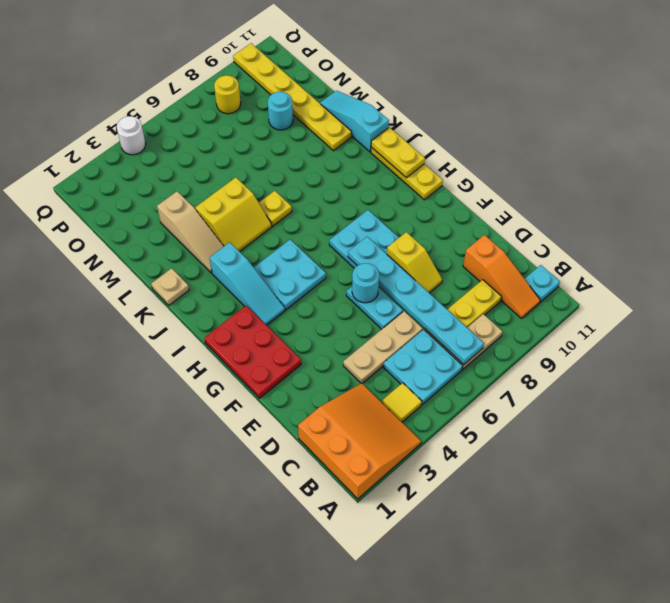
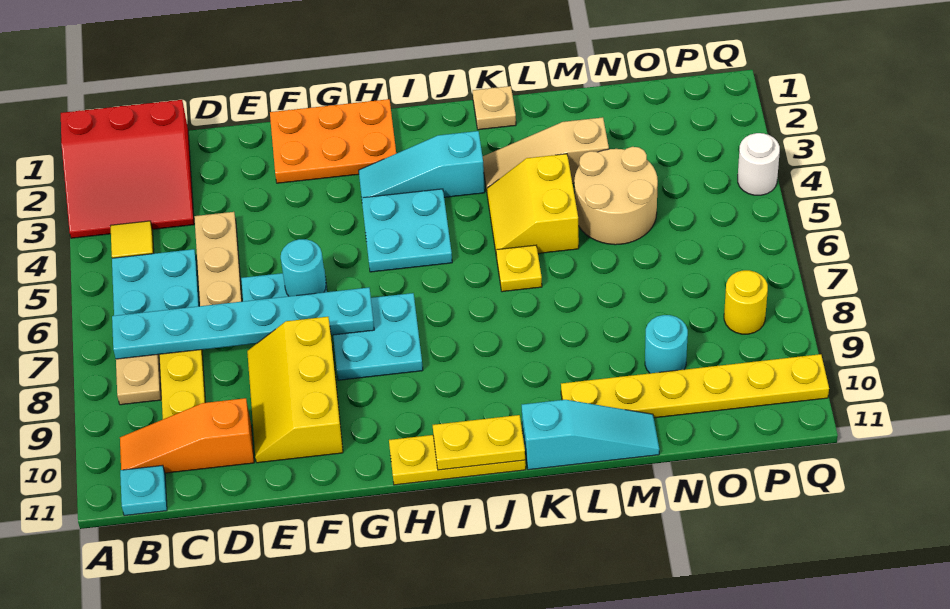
orange 3x3 slope [298,383,421,499] -> red 3x3 slope [61,100,194,238]
yellow 1x2 slope [387,232,442,293] -> yellow 2x3 slope [247,317,343,463]
red 2x3 plate [204,305,301,398] -> orange 2x3 plate [270,99,396,183]
none -> tan 2x2 round brick [574,147,658,245]

